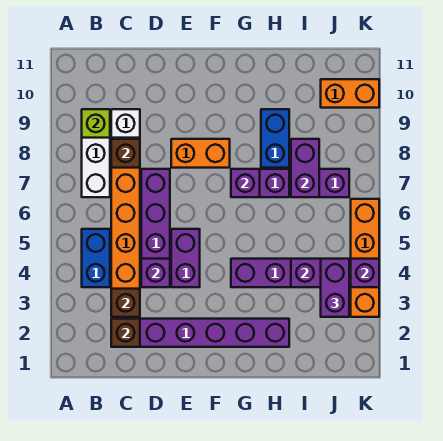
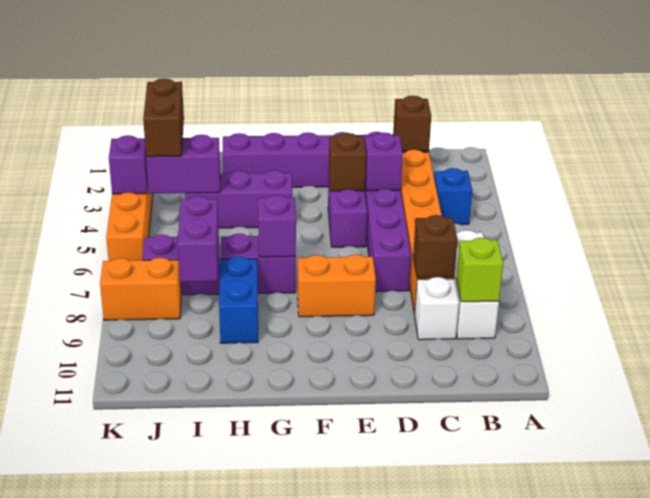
blue 1x2 brick [82,229,110,287] -> blue 1x1 brick [434,168,472,225]
brown 1x1 brick [111,289,140,317] -> brown 1x1 brick moved to [329,133,366,191]
purple 1x2 brick [321,259,349,317] -> brown 1x2 brick [143,78,184,157]
orange 1x2 brick [321,79,379,108] -> orange 1x2 brick moved to [100,258,181,320]

